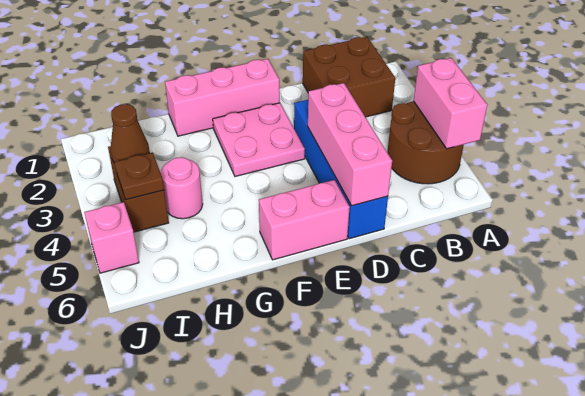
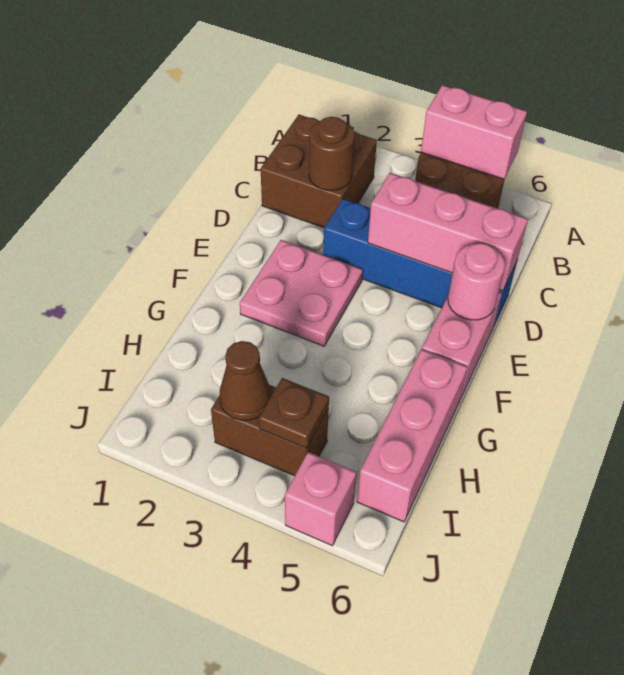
none -> brown 1x1 round brick [309,117,355,190]
pink 1x3 brick [165,59,280,136] -> pink 1x3 brick moved to [357,349,468,522]
pink 1x1 round brick [161,157,203,219] -> pink 1x1 round brick moved to [448,243,505,320]

